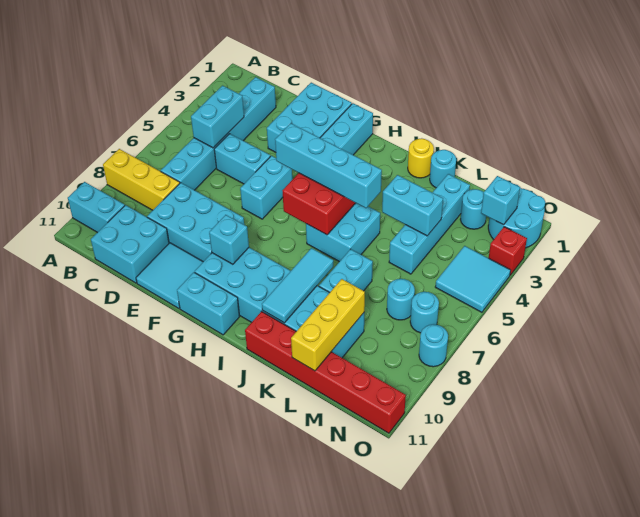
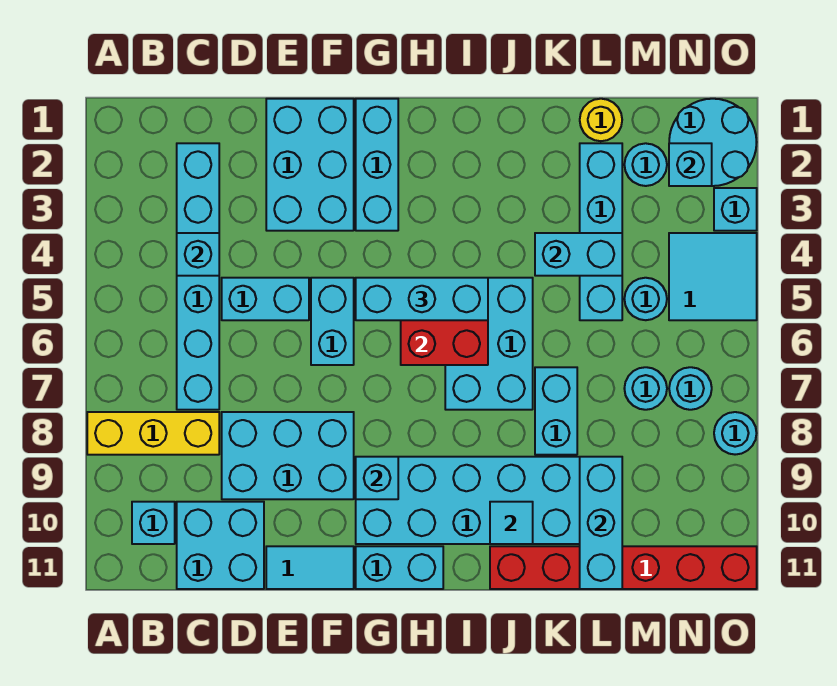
cyan 1x2 brick [68,182,125,233] -> cyan 1x1 brick [132,502,175,544]
cyan 1x2 brick [191,86,244,148] -> cyan 1x1 brick [177,233,219,276]
cyan 2x2 tile [136,243,203,309] -> cyan 1x2 tile [266,546,354,589]
cyan 1x4 brick [275,123,382,208] -> cyan 1x3 brick [356,278,488,320]
cyan 2x2 brick [306,203,380,262] -> cyan 2x3 brick [445,278,533,410]
yellow 1x1 round brick [408,138,434,178] -> yellow 1x1 round brick moved to [580,99,622,141]
cyan 1x3 tile [262,248,333,323] -> cyan 1x1 tile [490,502,533,544]
cyan 1x1 round brick [430,150,456,188] -> cyan 1x1 round brick moved to [624,278,667,320]
yellow 1x3 brick [291,279,365,371] -> cyan 1x3 brick [580,457,622,589]
red 1x1 brick [489,227,527,275] -> cyan 1x1 brick [714,188,757,231]

